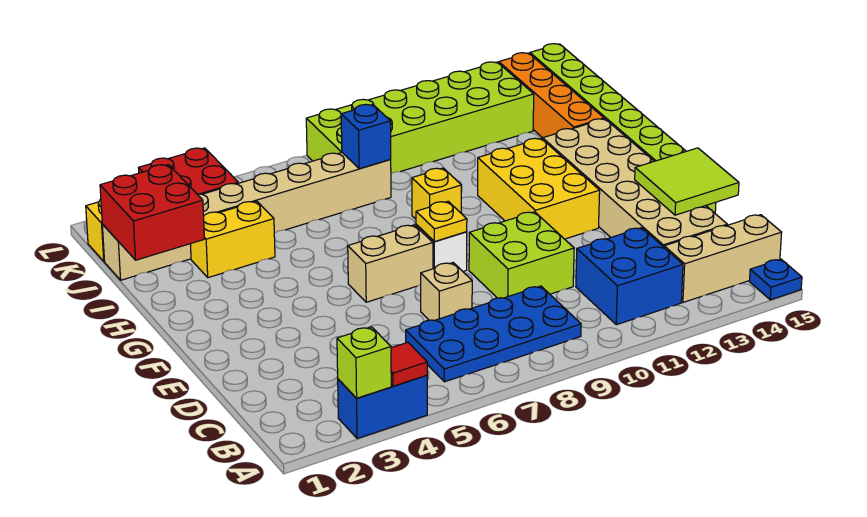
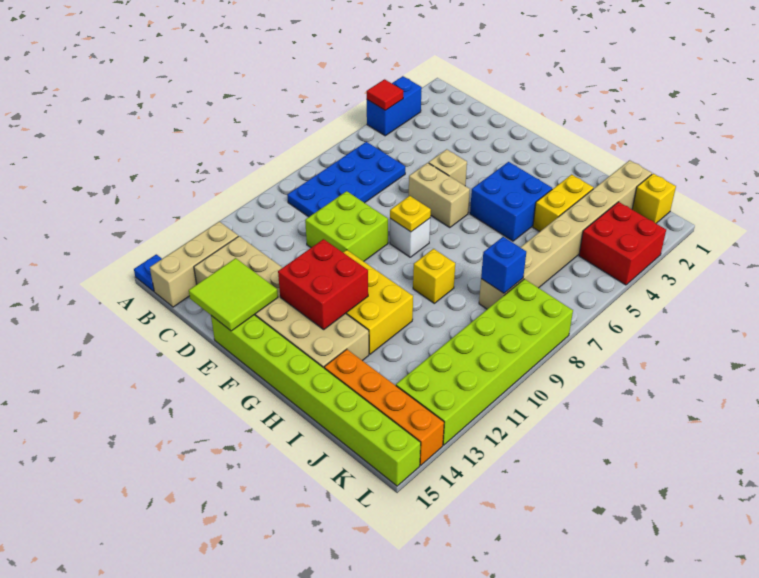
lime 1x1 brick [337,327,391,398] -> none
blue 2x2 brick [576,228,683,325] -> blue 2x2 brick moved to [470,162,552,241]
tan 1x1 brick [421,263,472,320] -> tan 1x1 brick moved to [429,149,467,186]
tan 1x2 brick [348,225,433,302] -> tan 1x2 brick turned to [409,163,470,228]
red 2x2 brick [100,165,204,260] -> red 2x2 brick moved to [278,239,368,329]

